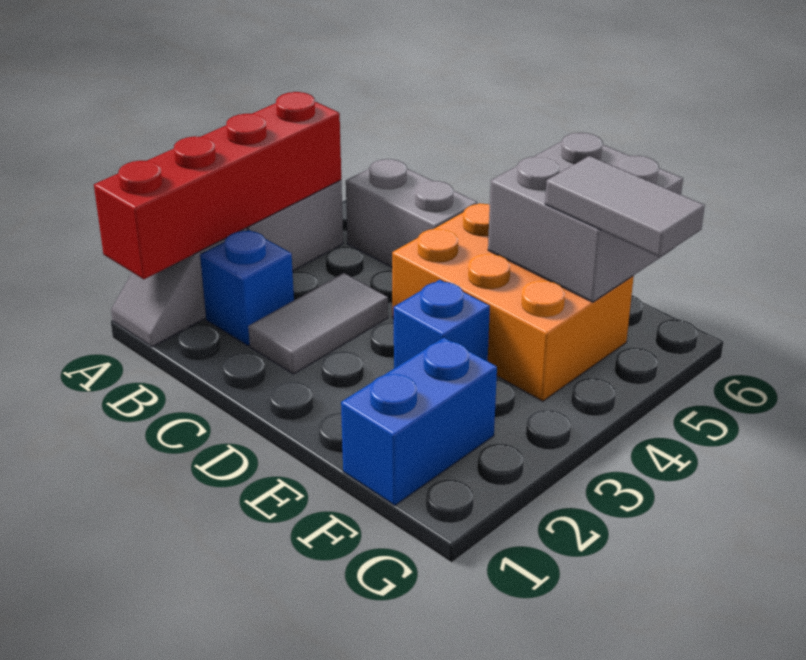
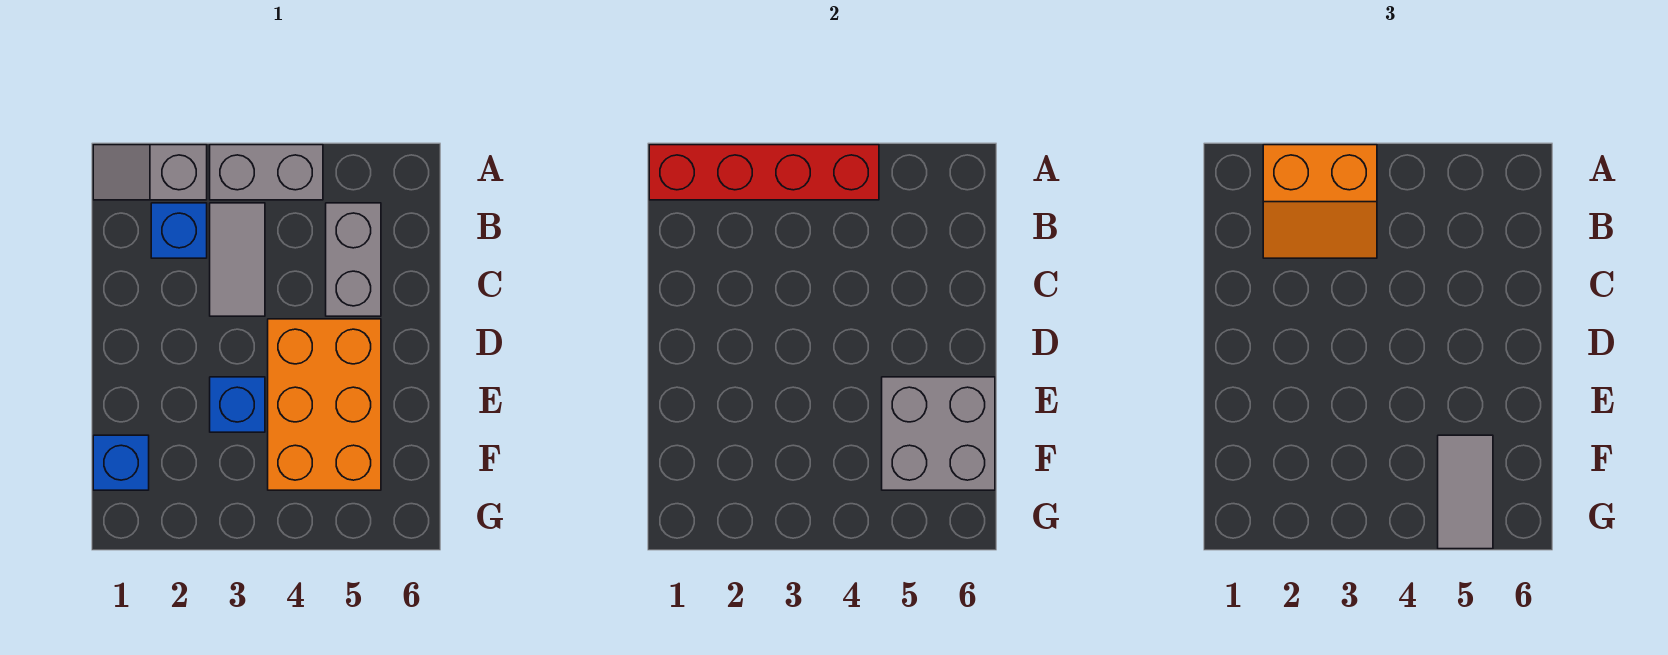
none -> orange 2x2 slope [1263,145,1377,258]
grey 1x2 tile [248,273,388,374] -> grey 1x2 tile turned to [210,203,265,316]
blue 1x2 brick [341,338,497,505] -> blue 1x1 brick [93,435,149,490]

